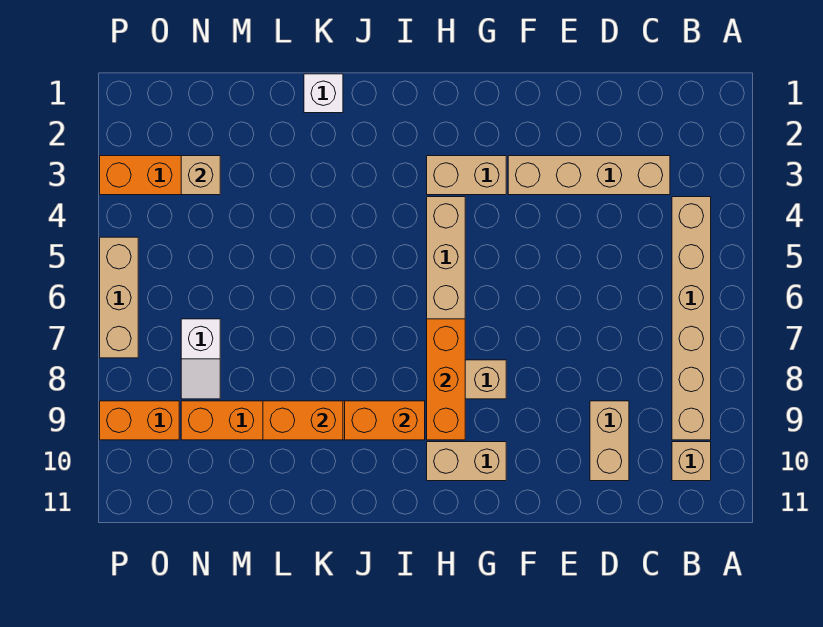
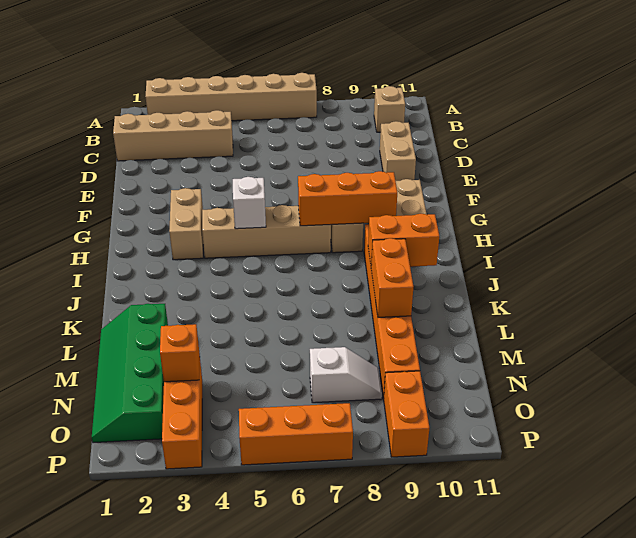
tan 1x6 brick [672,197,711,440] -> tan 1x6 brick moved to [145,73,317,121]
tan 1x4 brick [508,156,670,195] -> tan 1x4 brick turned to [113,110,233,161]
tan 1x2 brick [590,401,629,481] -> tan 1x2 brick turned to [380,121,416,181]
orange 1x2 brick [345,401,425,440] -> orange 1x2 brick turned to [368,214,439,267]
white 1x1 brick [304,74,343,113] -> white 1x1 brick moved to [233,177,266,229]
none -> green 2x4 slope [92,304,168,443]
tan 1x1 brick [181,156,220,195] -> orange 1x1 brick [160,324,200,382]
tan 1x3 brick [100,237,138,358] -> orange 1x3 brick [239,403,353,465]

